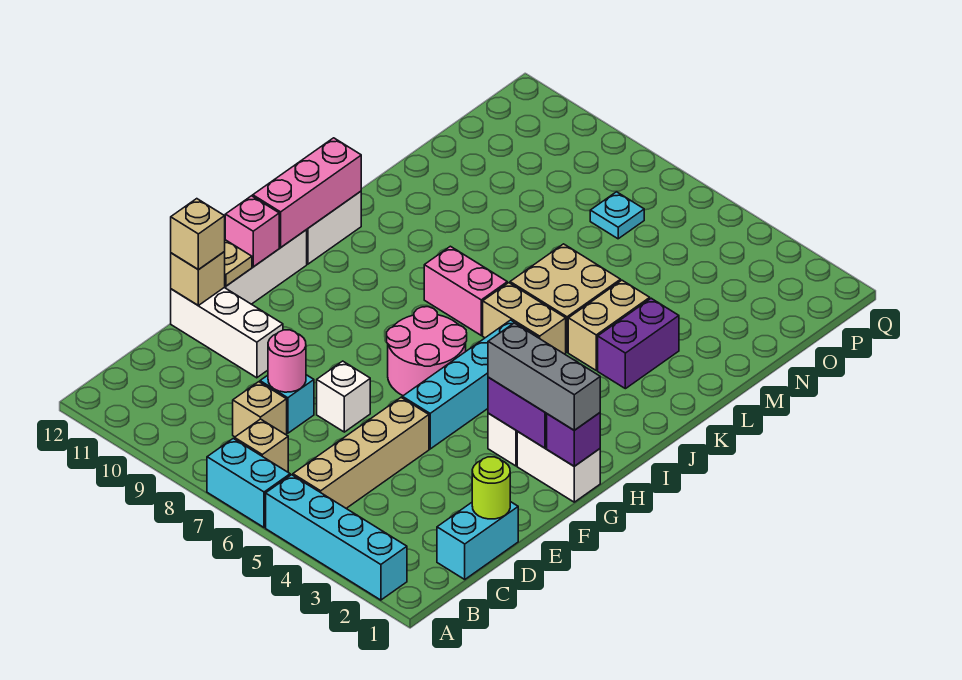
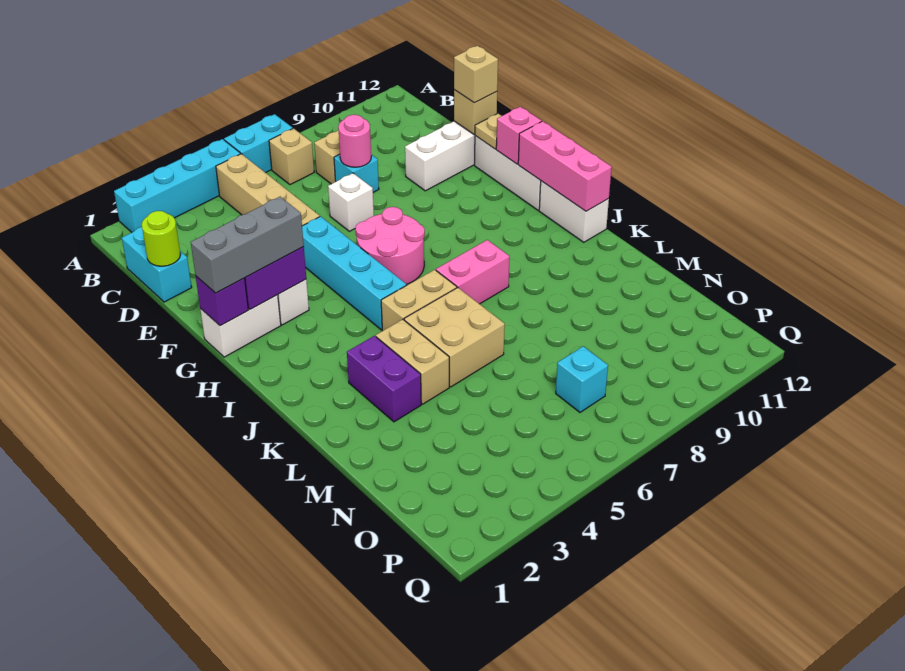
cyan 1x1 plate [590,192,644,239] -> cyan 1x1 brick [556,346,608,412]

